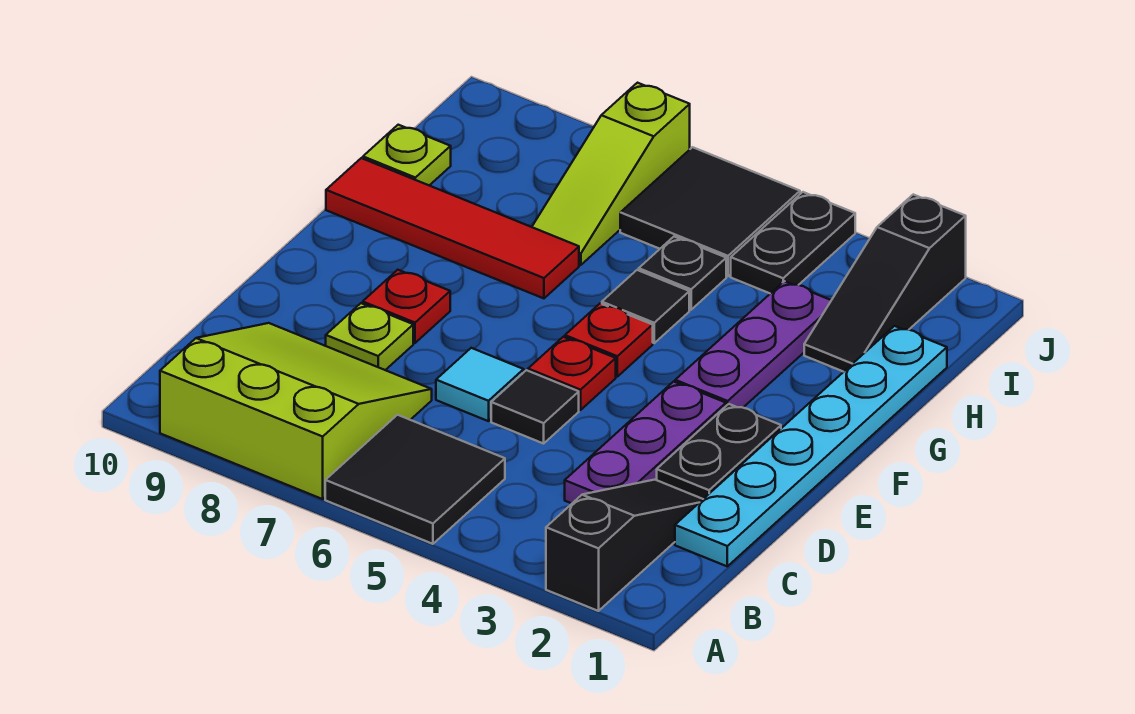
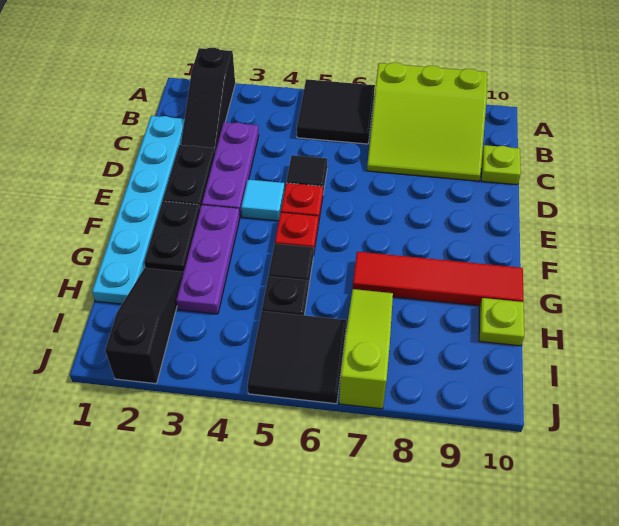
cyan 1x1 tile [436,348,524,421] -> cyan 1x1 tile moved to [241,179,284,221]
lime 1x1 plate [326,303,413,370] -> lime 1x1 plate moved to [481,145,521,185]
red 1x1 plate [363,270,450,343] -> none
black 1x2 plate [731,192,855,293] -> black 1x2 plate moved to [144,201,200,272]

